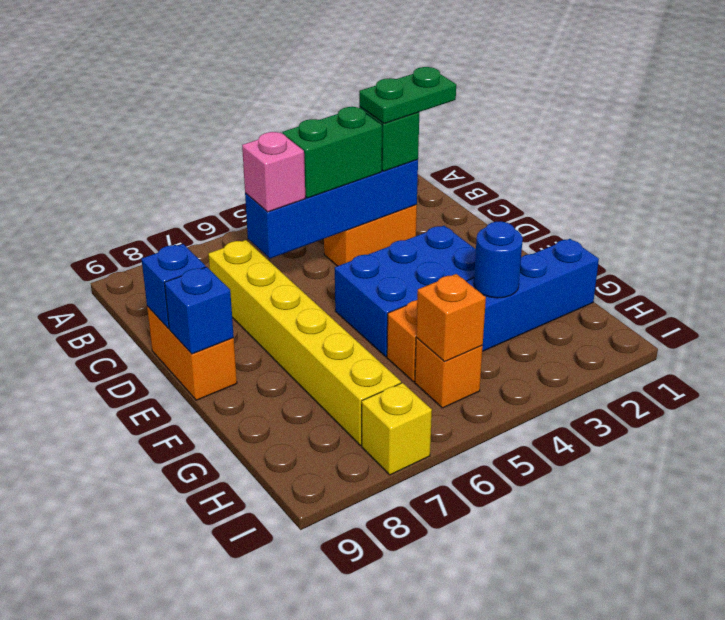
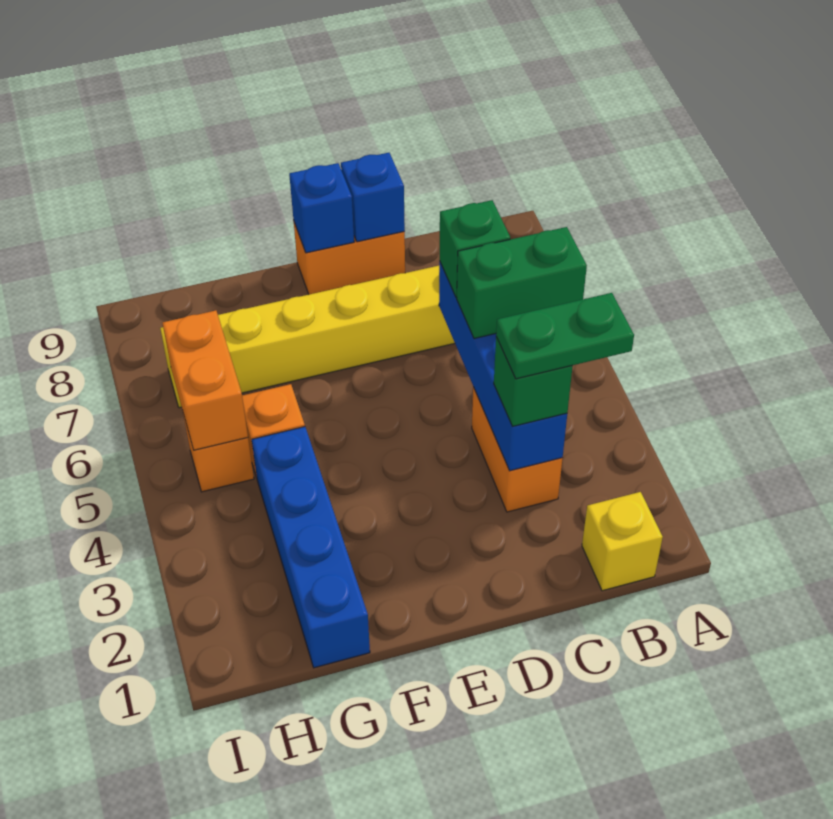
green 1x2 plate [359,67,456,124] -> green 1x2 plate turned to [496,293,634,379]
green 1x2 brick [282,107,382,198] -> green 1x2 brick turned to [457,227,587,339]
pink 1x1 brick [242,132,305,212] -> green 1x1 brick [440,200,510,298]
blue 2x3 brick [335,226,476,357] -> none
blue 1x1 round brick [474,221,523,298] -> none
orange 1x1 brick [416,274,486,362] -> orange 1x2 brick [162,310,248,450]
yellow 1x1 brick [362,383,432,475] -> yellow 1x1 brick moved to [582,492,663,591]

